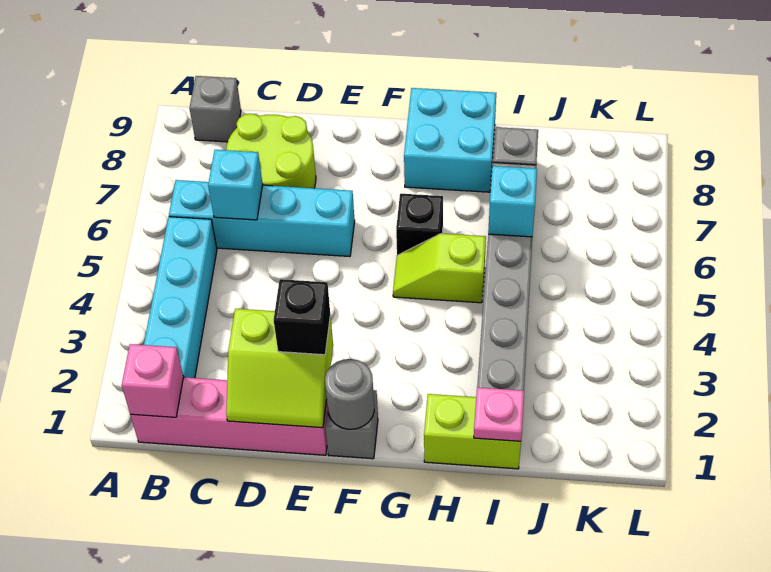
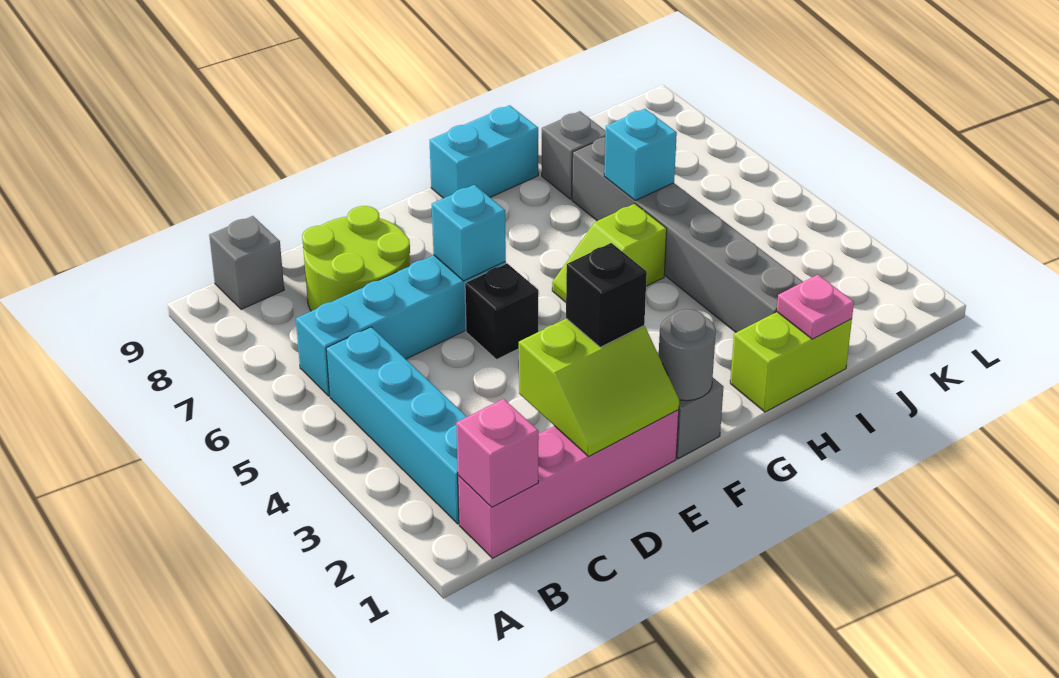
cyan 1x1 brick [208,150,263,220] -> cyan 1x1 brick moved to [432,185,506,281]
black 1x1 brick [396,194,443,255] -> black 1x1 brick moved to [465,263,538,360]
cyan 2x2 brick [404,88,496,192] -> cyan 1x2 brick [430,105,538,198]

